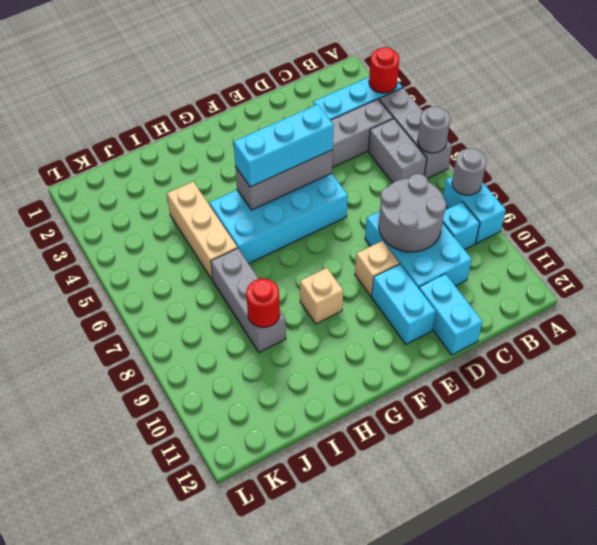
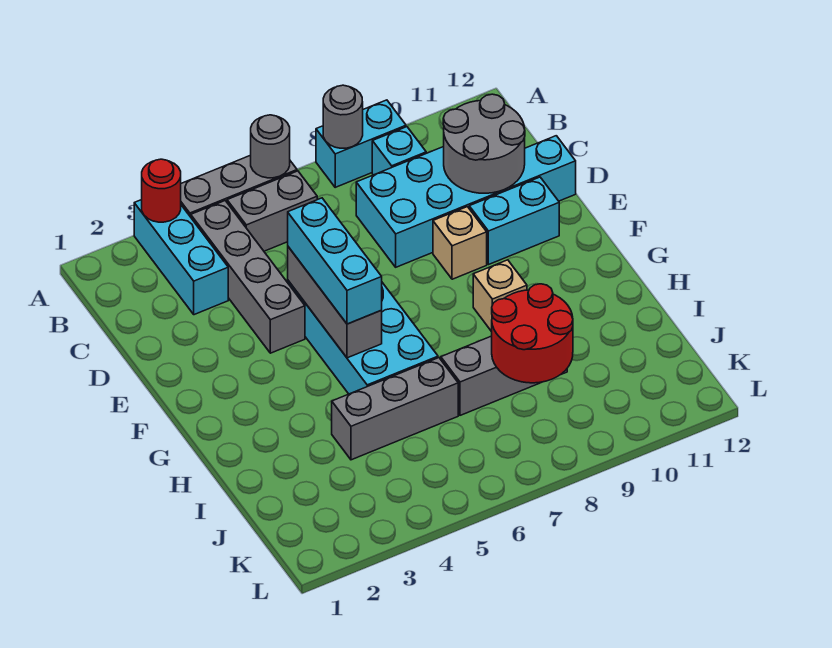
grey 2x2 round brick [379,174,446,252] -> grey 2x2 round brick moved to [443,94,525,193]
tan 1x3 brick [167,181,237,281] -> grey 1x3 brick [332,358,458,460]
red 1x1 round brick [246,279,280,327] -> red 2x2 round brick [492,284,573,383]

